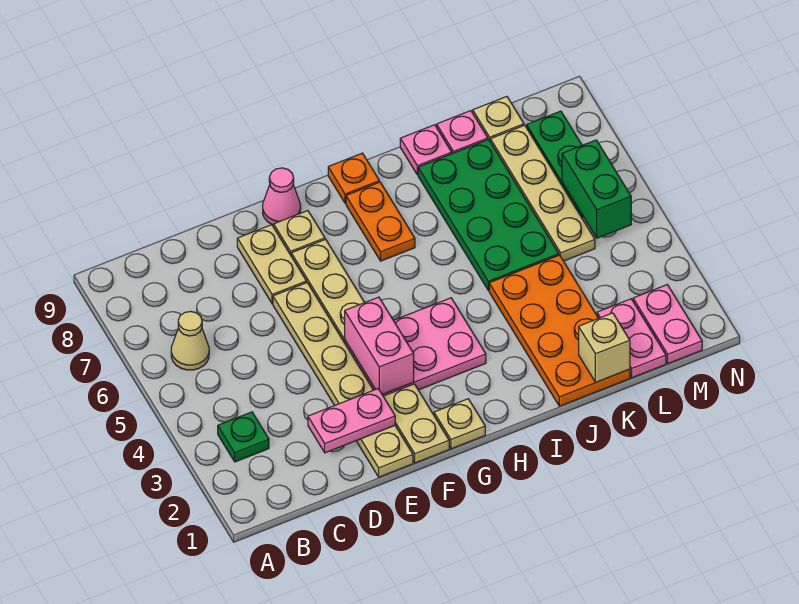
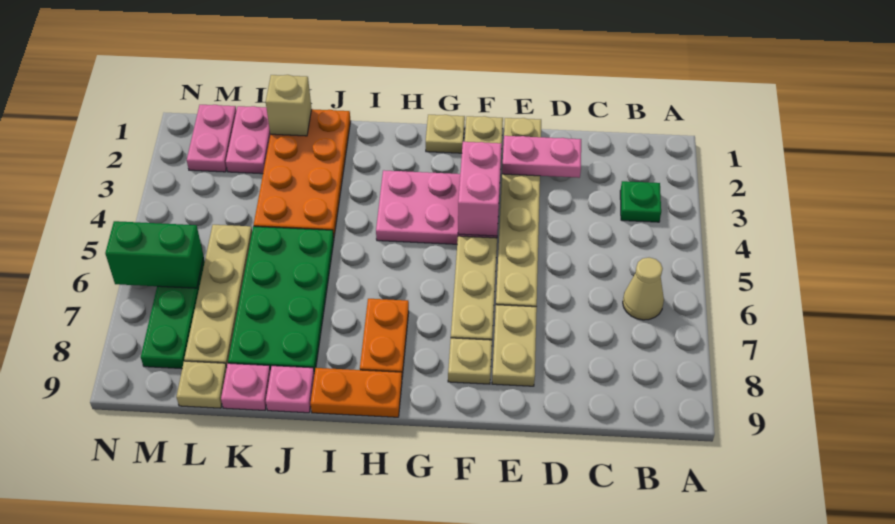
pink 1x1 cone [263,168,301,225] -> none
orange 1x1 plate [328,153,379,203] -> orange 1x2 plate [311,368,402,417]
green 1x2 brick [562,140,631,238] -> green 1x2 brick turned to [105,221,204,288]

